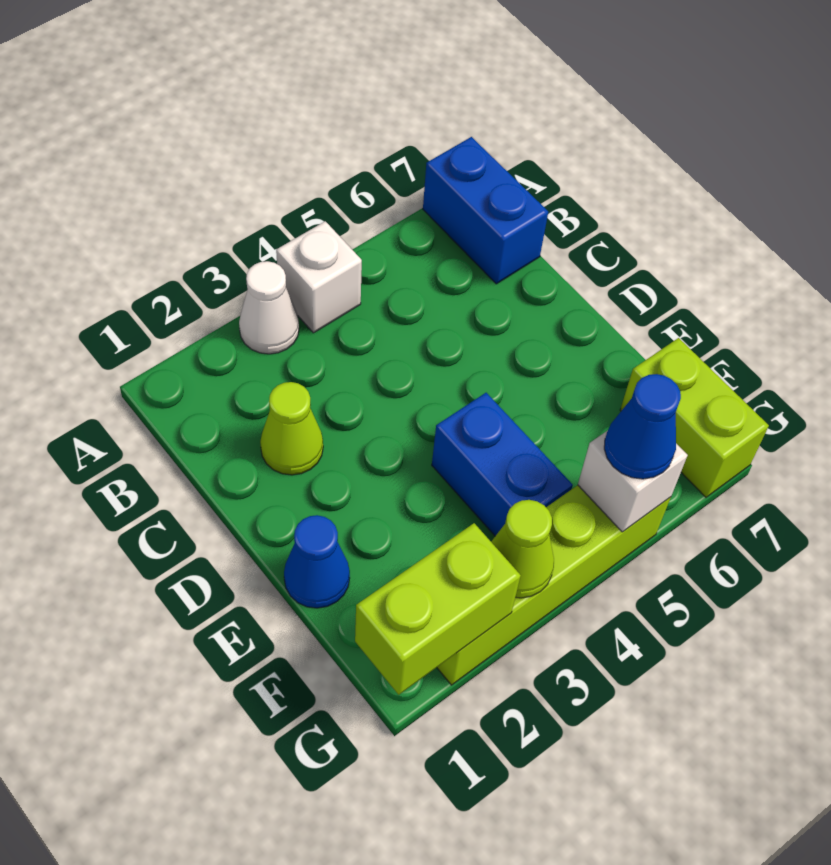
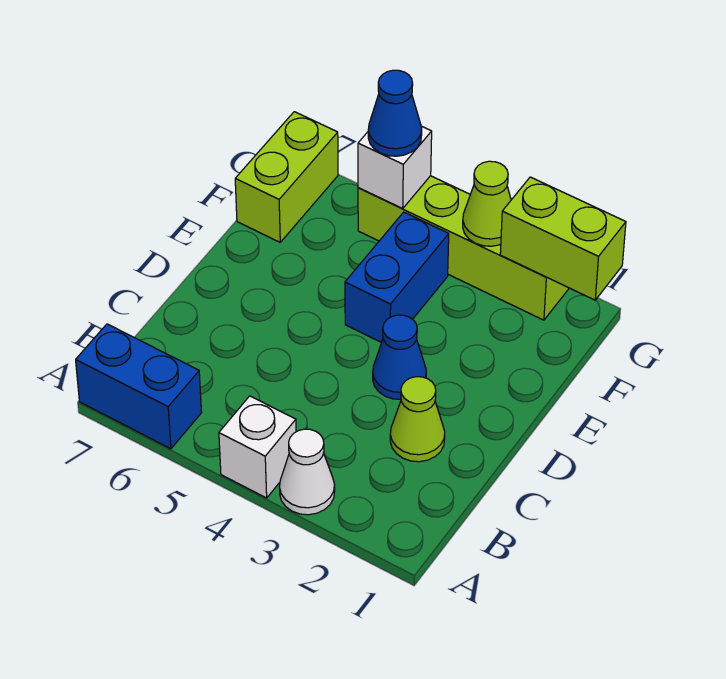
blue 1x2 brick [423,137,548,284] -> blue 1x2 brick turned to [76,324,202,449]
blue 1x1 cone [284,515,350,608] -> blue 1x1 cone moved to [373,315,426,399]

